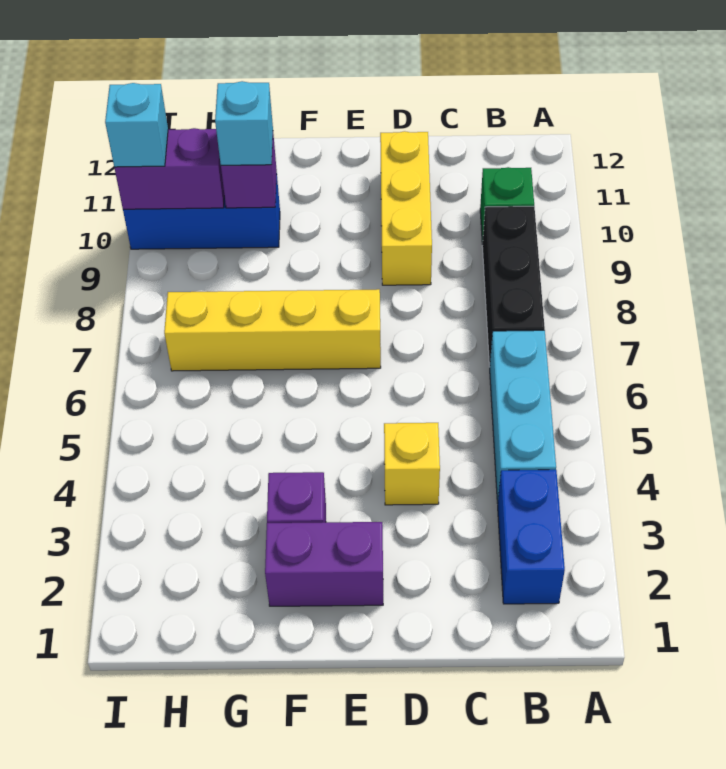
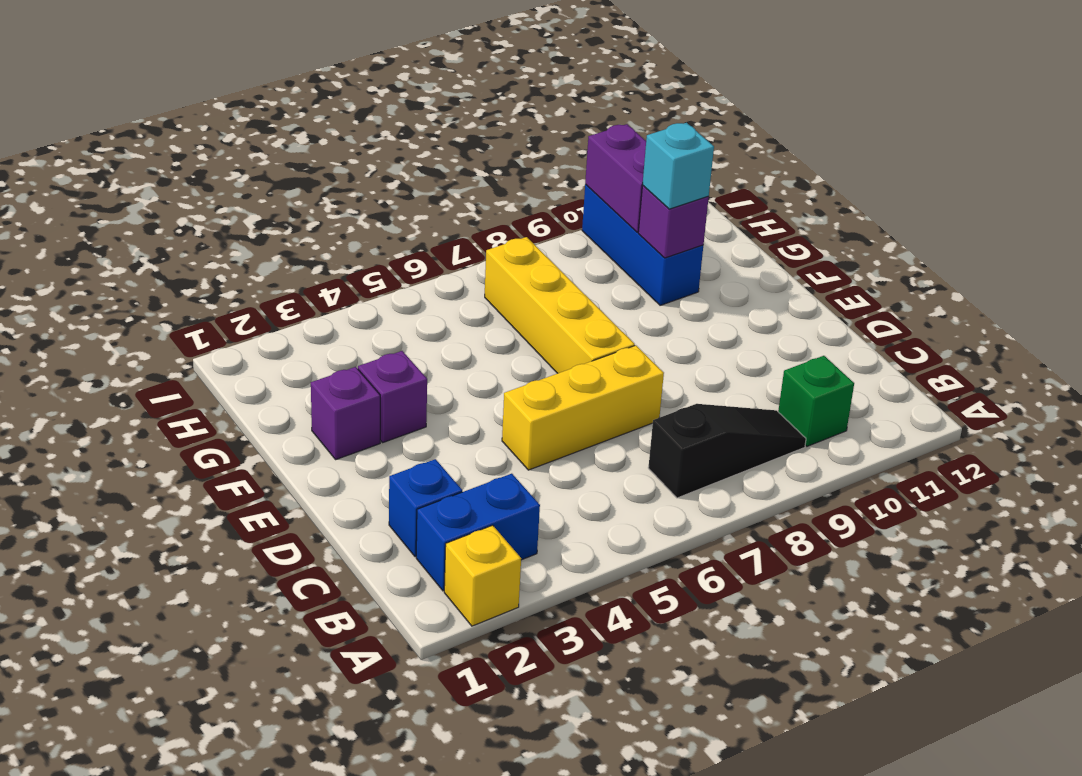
cyan 1x3 brick [489,330,556,503] -> none
black 1x3 brick [482,206,545,366] -> black 1x3 slope [648,404,806,498]
none -> blue 1x1 brick [389,459,462,557]
yellow 1x1 brick [384,423,440,505] -> yellow 1x1 brick moved to [444,525,521,626]
yellow 1x3 brick [380,131,432,285] -> yellow 1x3 brick moved to [502,345,664,470]
purple 1x2 brick [265,522,383,606] -> purple 1x1 brick [311,367,380,459]
cyan 1x1 brick [105,83,168,167] -> none

